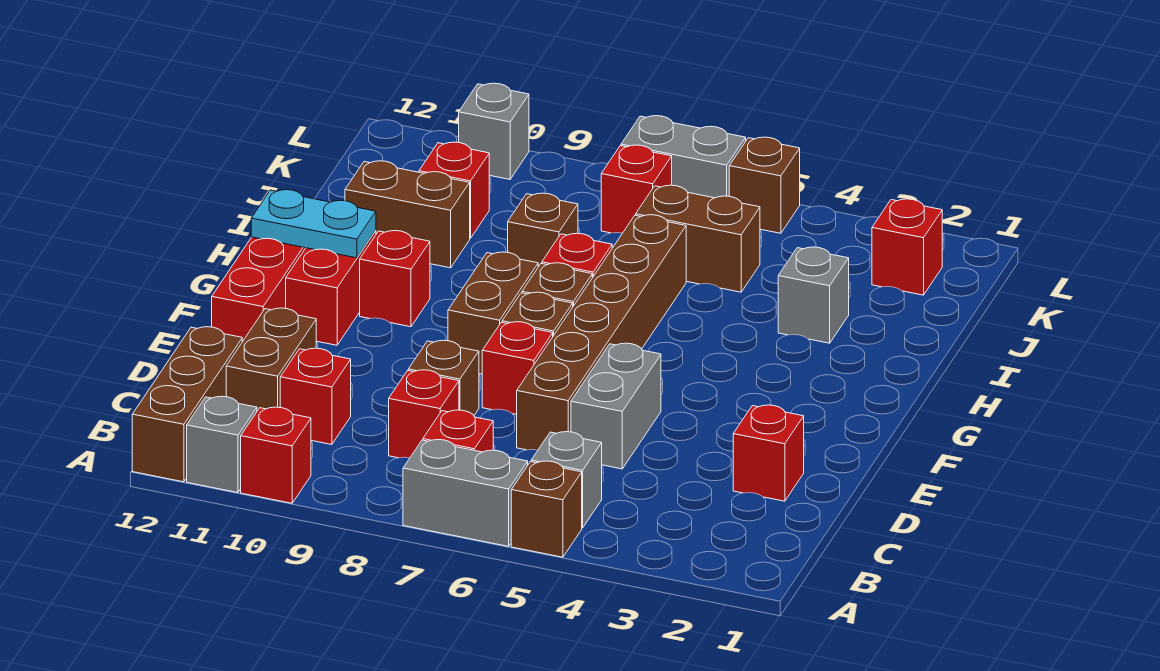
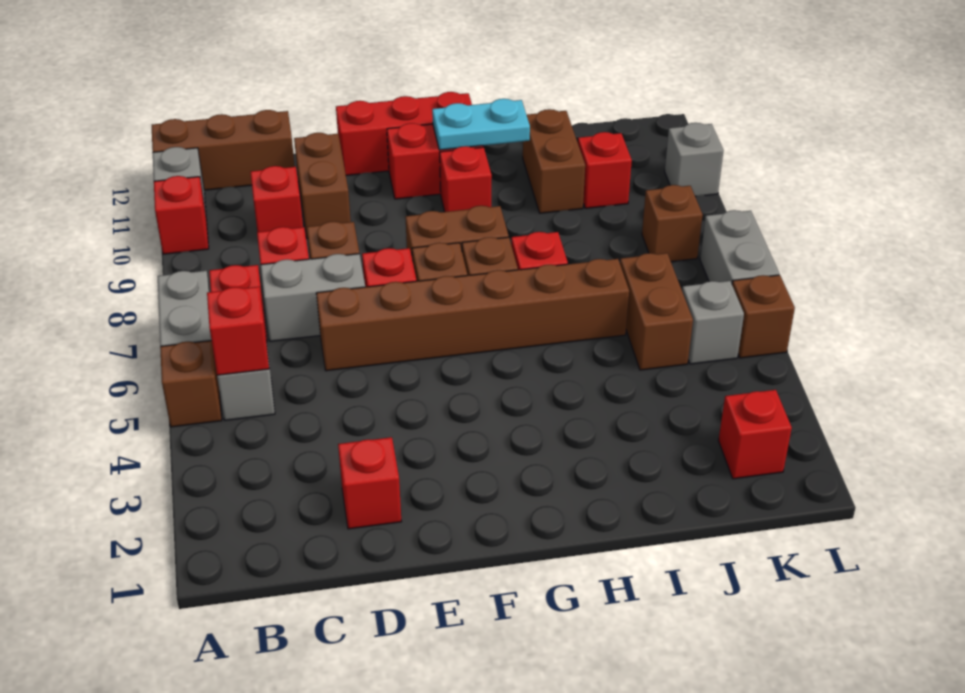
brown 1x2 brick [226,308,316,411] -> brown 1x2 brick turned to [294,133,351,239]
grey 1x2 brick [571,343,661,469] -> grey 1x2 brick moved to [261,254,365,341]
cyan 1x2 plate [251,190,376,258] -> cyan 1x2 plate turned to [432,99,530,150]
grey 1x1 brick [778,247,849,343] -> grey 1x1 brick moved to [682,281,744,364]
brown 1x1 brick [508,193,578,267] -> brown 1x1 brick moved to [642,185,703,262]
red 1x1 brick [601,145,672,233] -> red 1x1 brick moved to [207,287,269,375]

